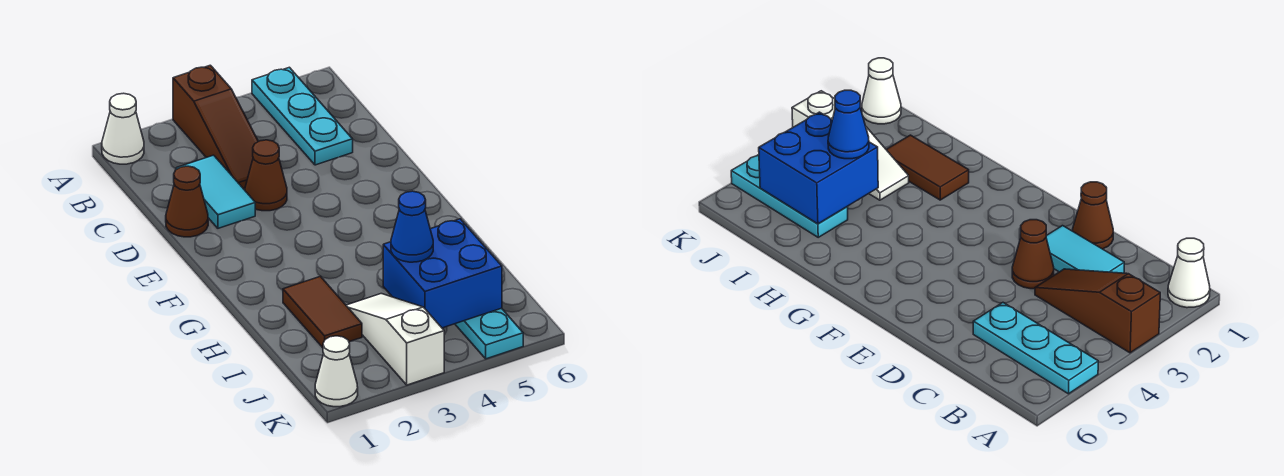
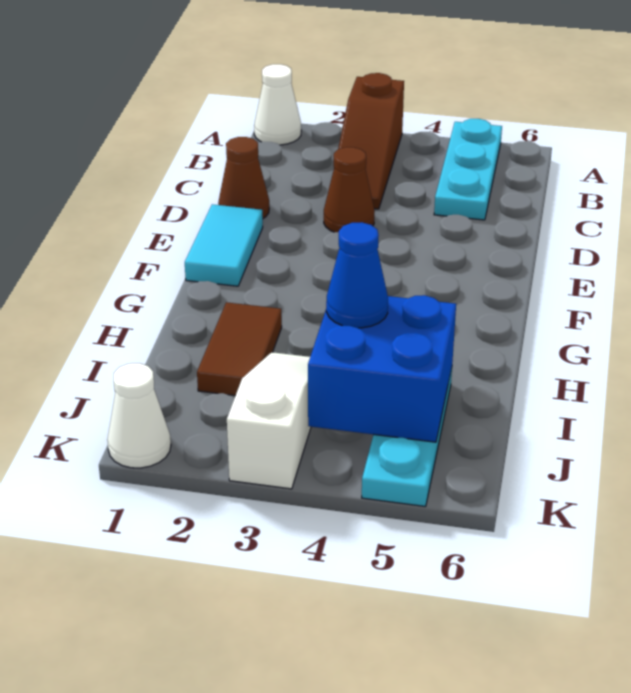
cyan 1x2 tile [176,155,255,228] -> cyan 1x2 tile moved to [185,204,263,286]

